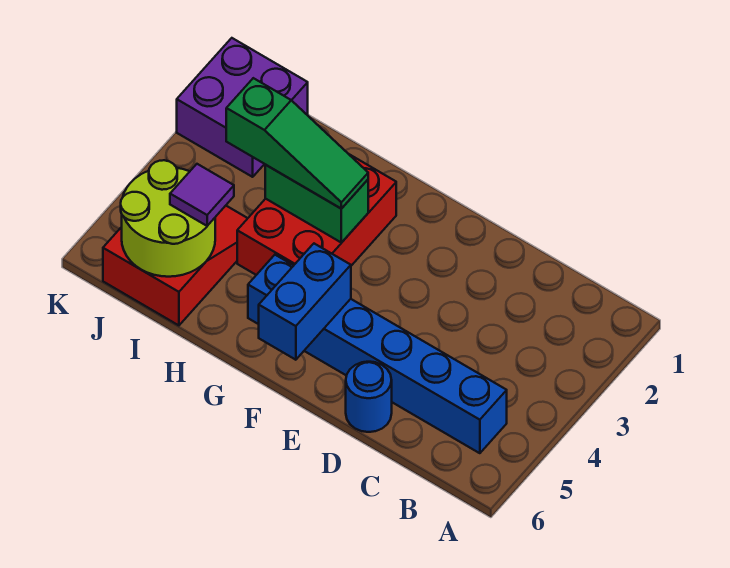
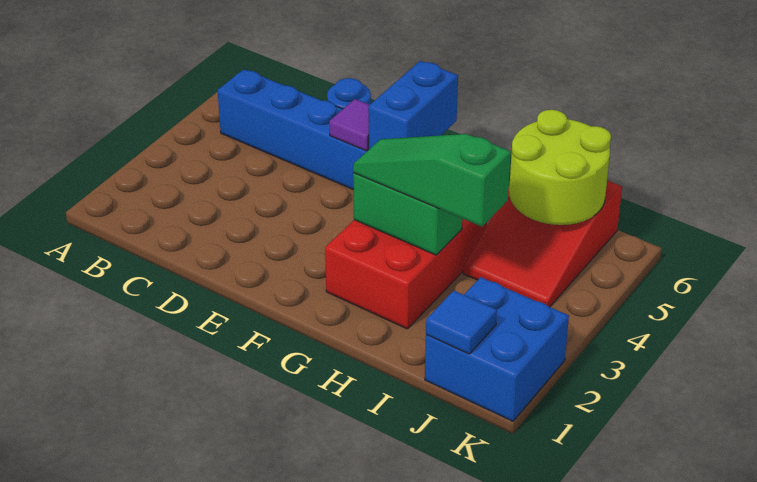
purple 1x1 tile [170,164,234,226] -> purple 1x1 tile moved to [329,99,369,151]
purple 2x2 brick [177,38,308,177] -> blue 2x2 brick [425,277,569,421]
none -> blue 1x1 tile [426,291,497,354]

